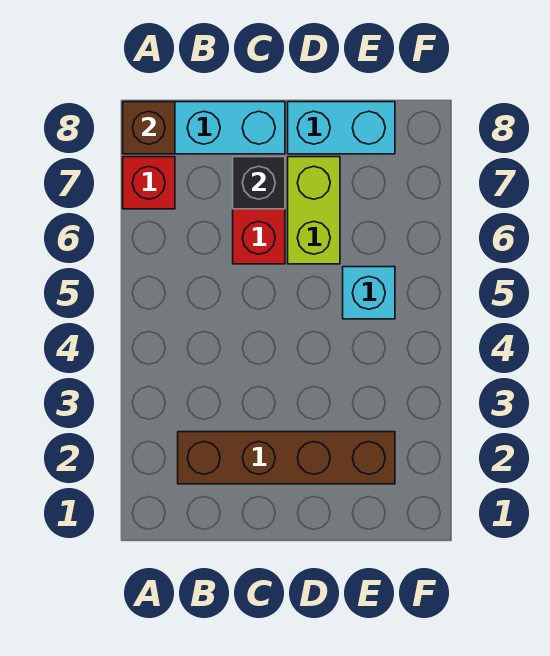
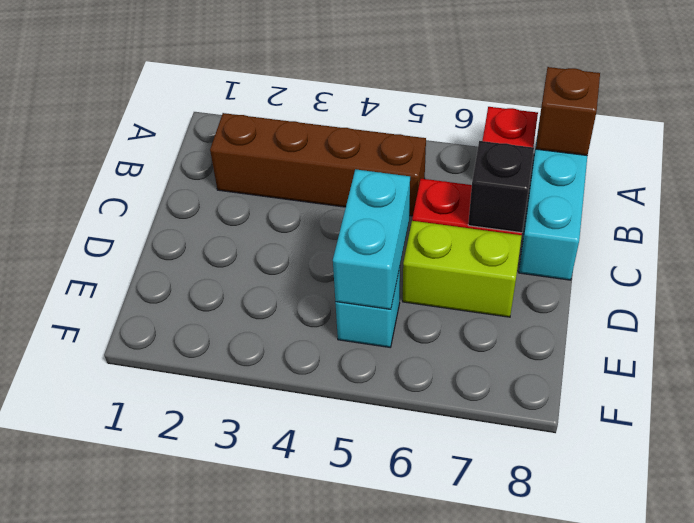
brown 1x4 brick [178,432,395,484] -> brown 1x4 brick turned to [210,113,426,216]
cyan 1x2 brick [288,102,395,154] -> cyan 1x2 brick moved to [333,169,410,309]

